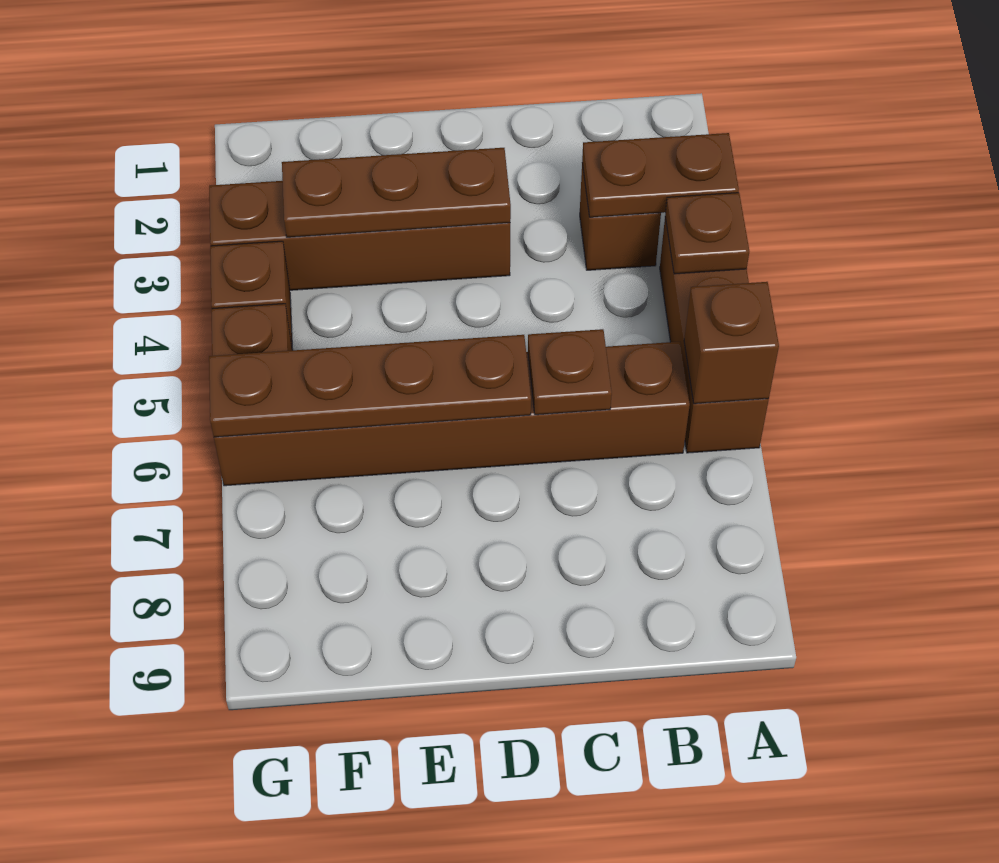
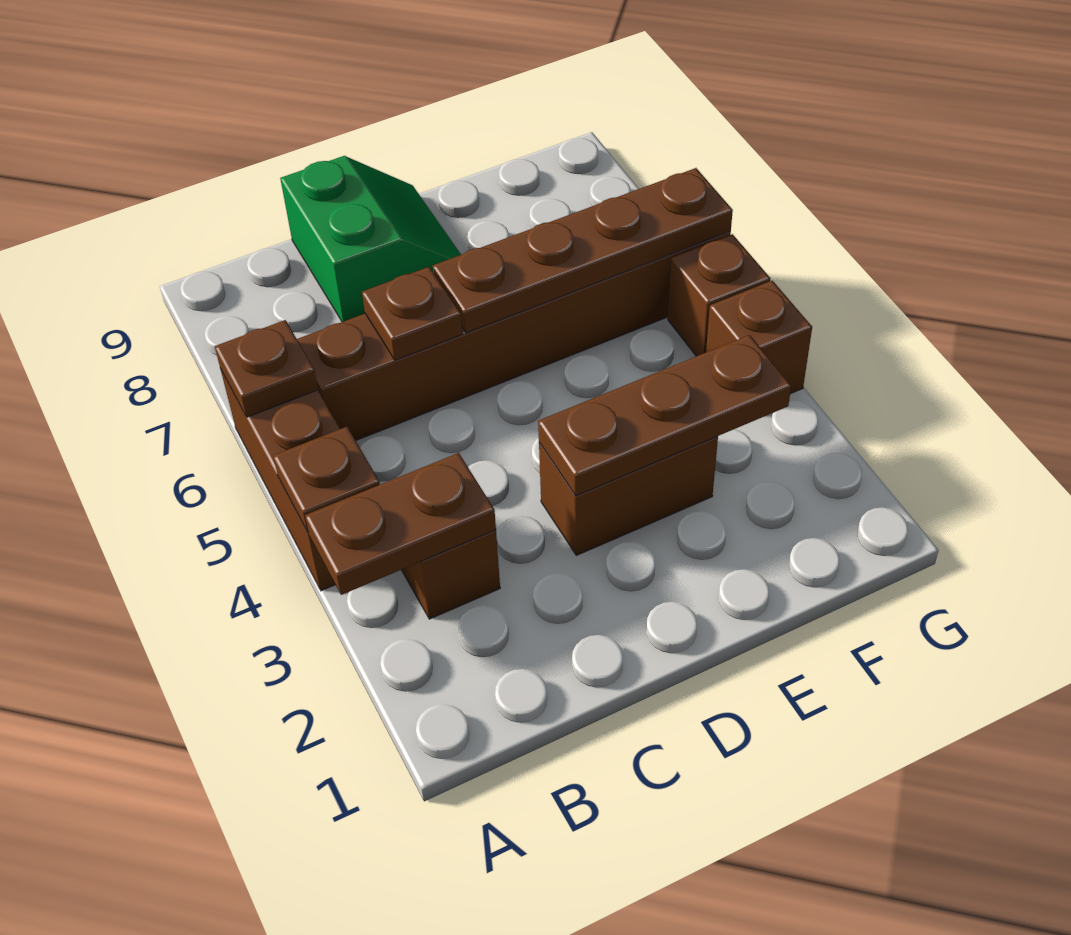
brown 1x1 brick [684,282,779,404] -> brown 1x1 plate [215,320,318,417]
none -> green 2x2 slope [280,156,461,322]
brown 1x4 brick [209,181,510,290] -> brown 1x2 brick [539,436,718,555]

